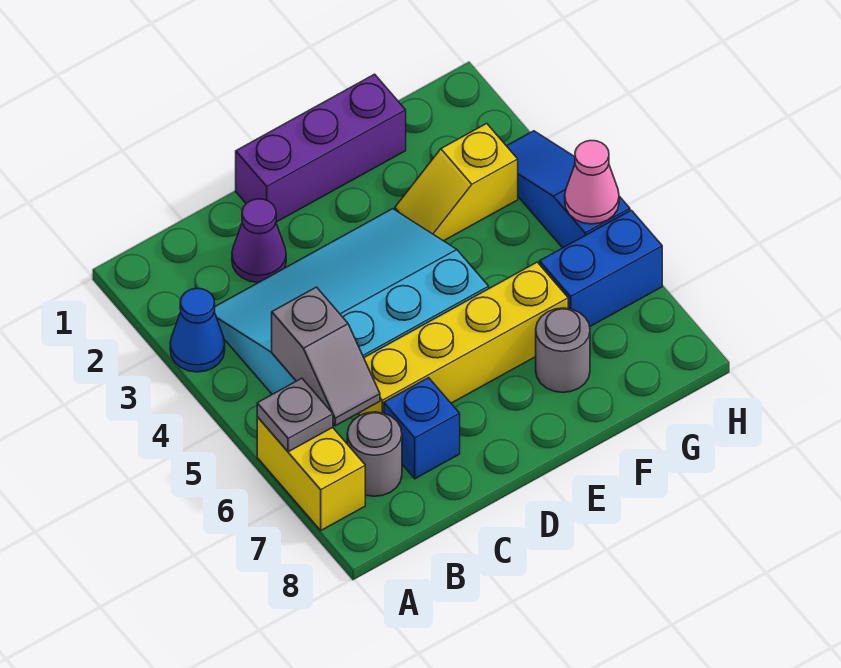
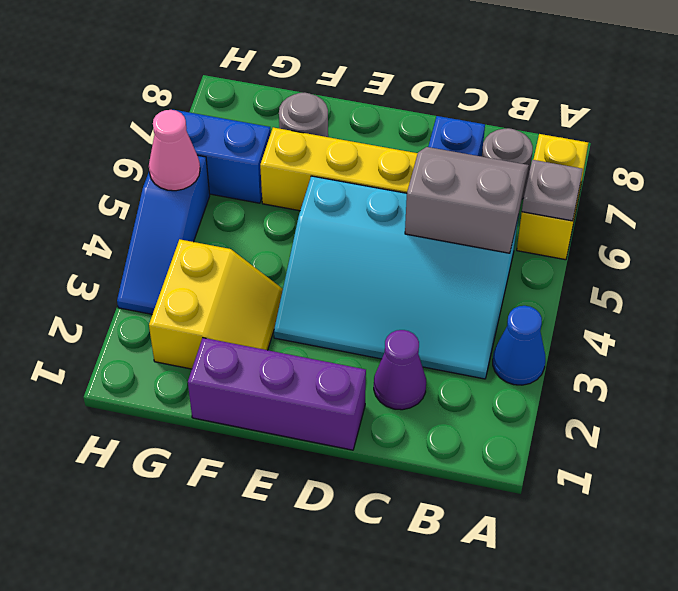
grey 1x2 slope [272,287,380,426] -> grey 2x2 slope [405,147,529,253]
yellow 1x2 slope [395,123,518,241] -> yellow 2x2 slope [149,239,283,369]

